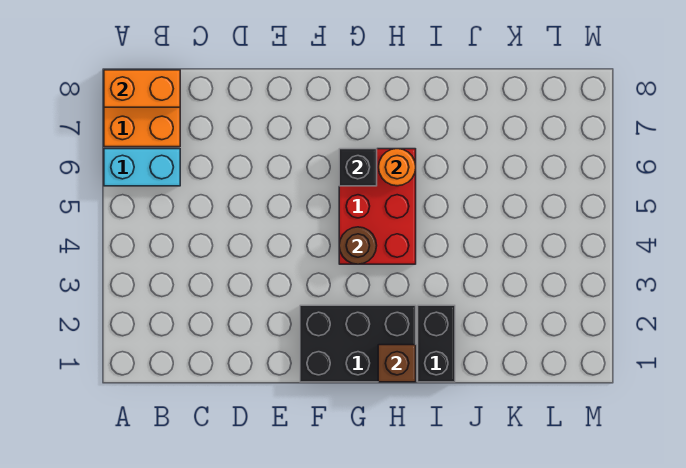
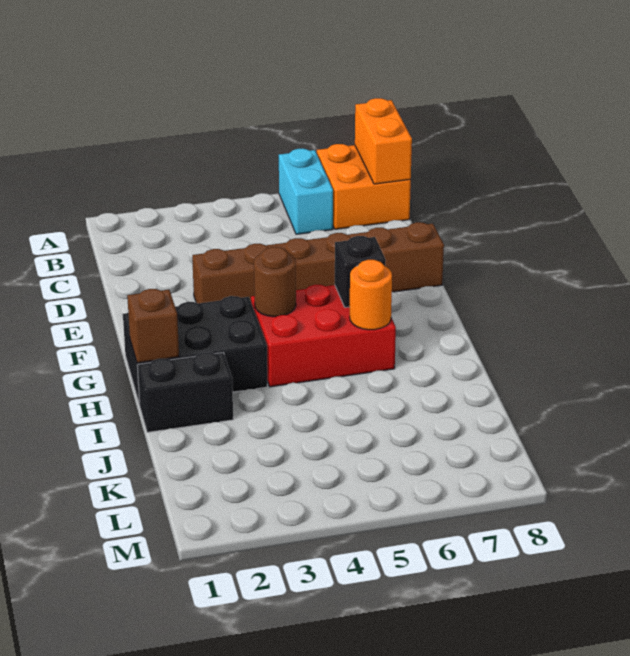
none -> brown 1x6 brick [192,222,444,303]
black 2x3 brick [300,305,416,382] -> black 2x3 brick turned to [123,296,267,405]

